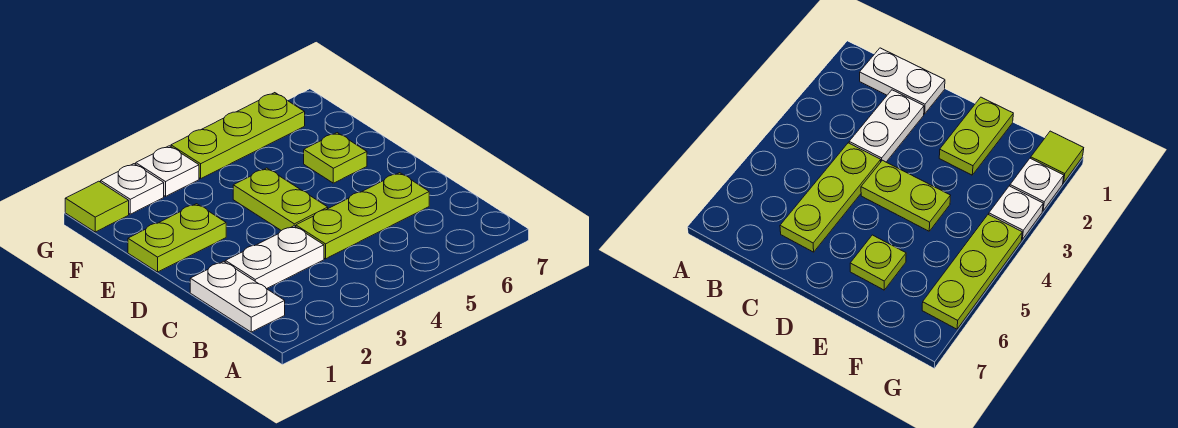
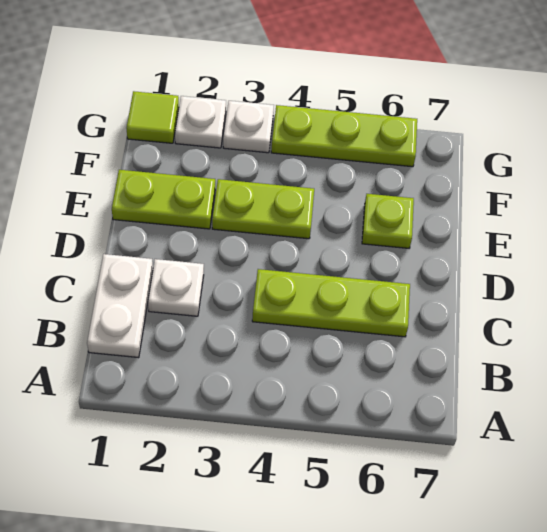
white 1x2 plate [225,226,324,289] -> white 1x1 plate [148,259,204,316]
lime 1x2 plate [233,168,328,231] -> lime 1x2 plate turned to [212,179,314,239]

